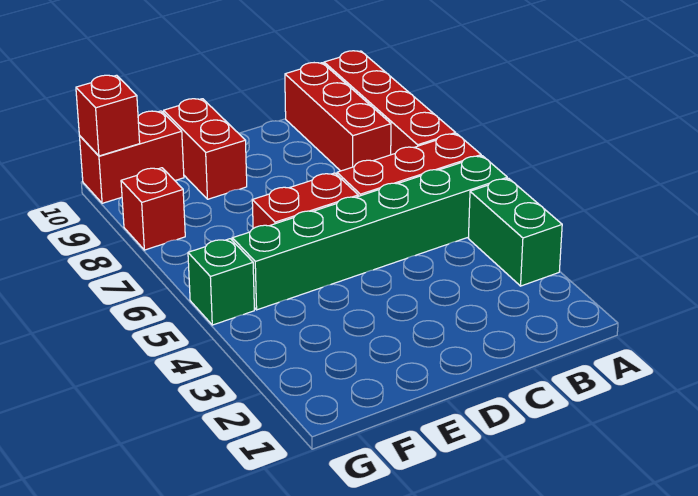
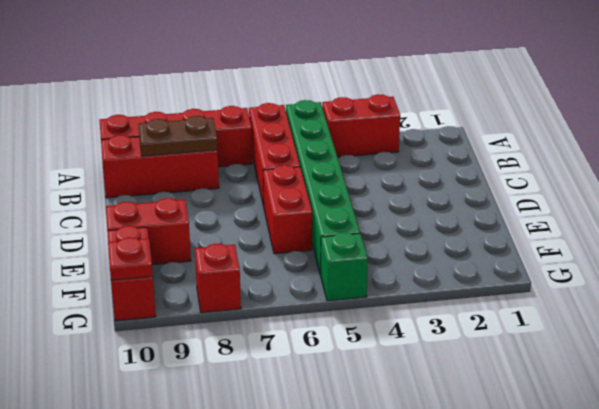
green 1x2 brick [468,178,562,286] -> red 1x2 brick [322,94,400,157]
none -> brown 1x2 plate [138,116,218,156]
red 1x1 brick [76,75,140,156] -> red 1x1 plate [108,237,153,280]

